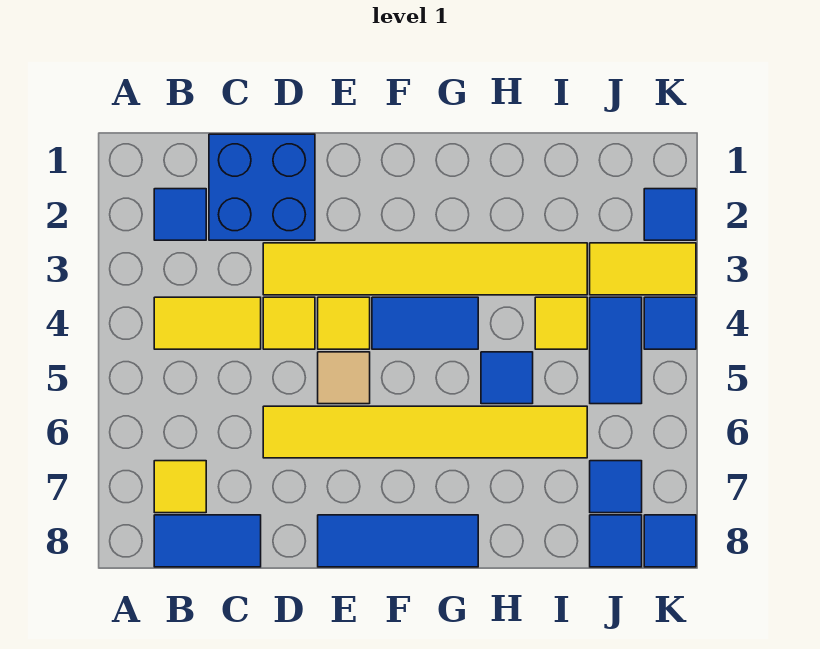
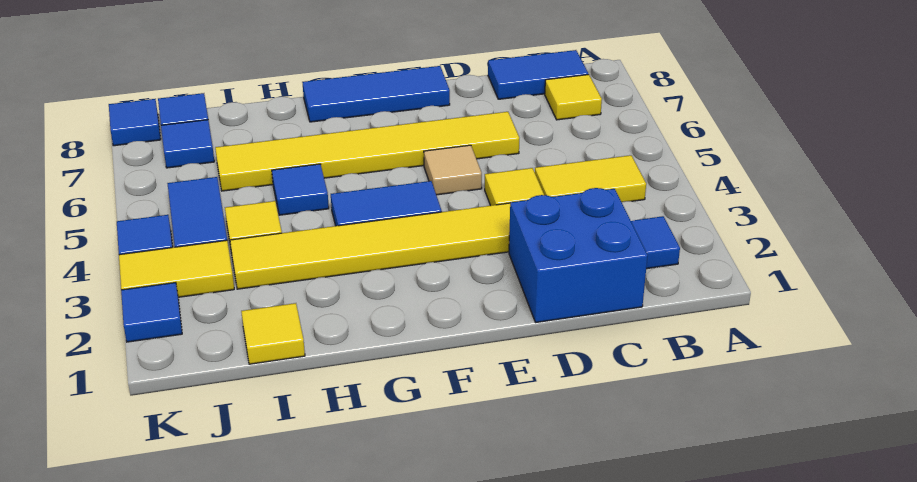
yellow 1x1 tile [318,297,370,349] -> yellow 1x1 tile moved to [241,303,305,364]

